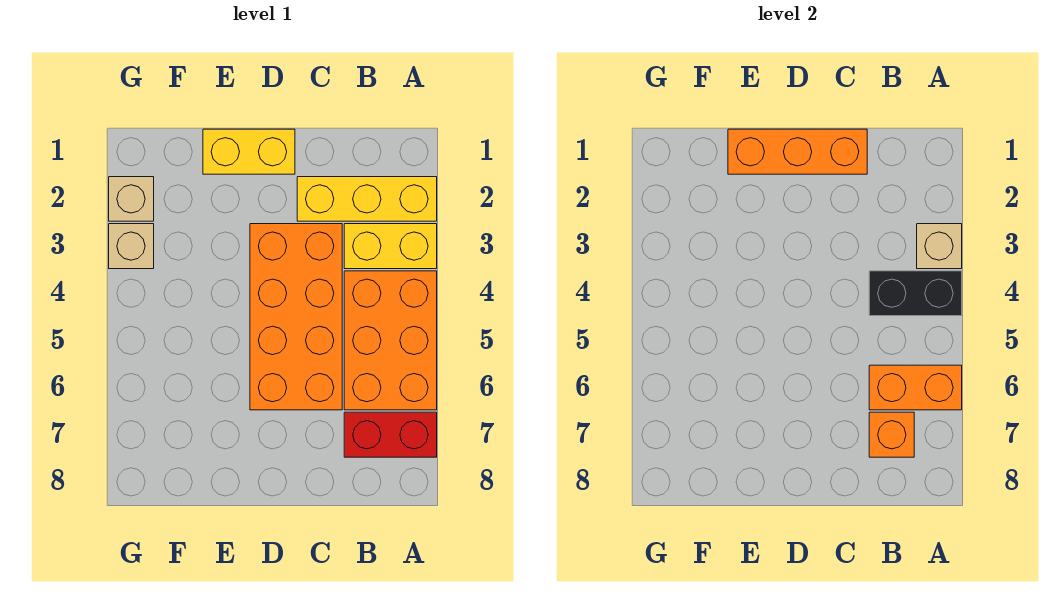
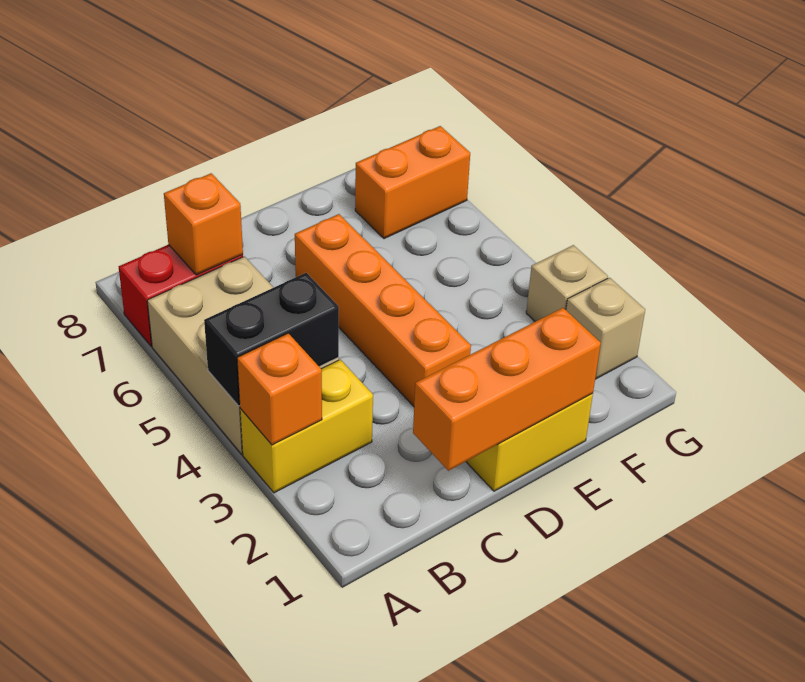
yellow 1x3 brick [297,177,437,221] -> none
tan 1x1 brick [917,224,962,269] -> orange 1x1 brick [237,333,322,445]
orange 2x3 brick [344,271,437,410] -> tan 2x3 brick [147,256,339,454]
orange 1x2 brick [869,365,962,410] -> orange 1x2 brick moved to [355,126,470,239]
orange 2x4 brick [250,224,342,410] -> orange 1x4 brick [295,214,471,406]

